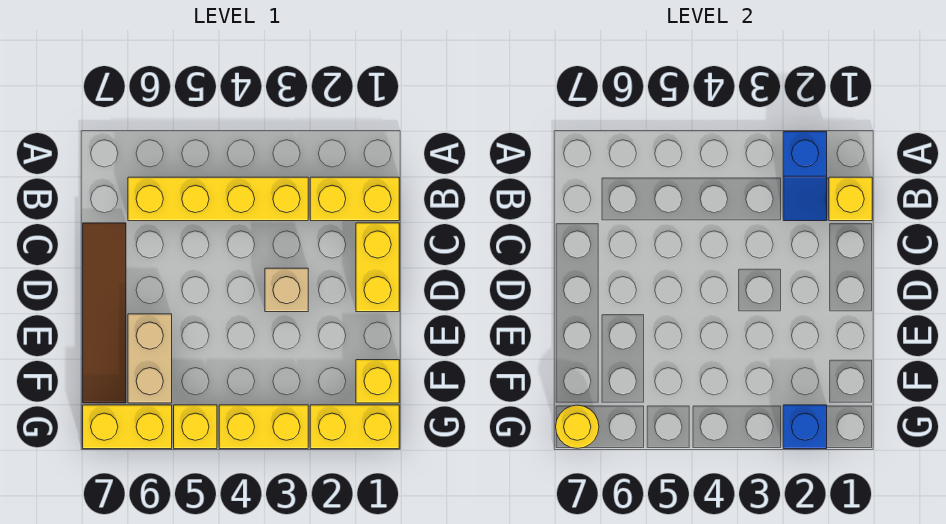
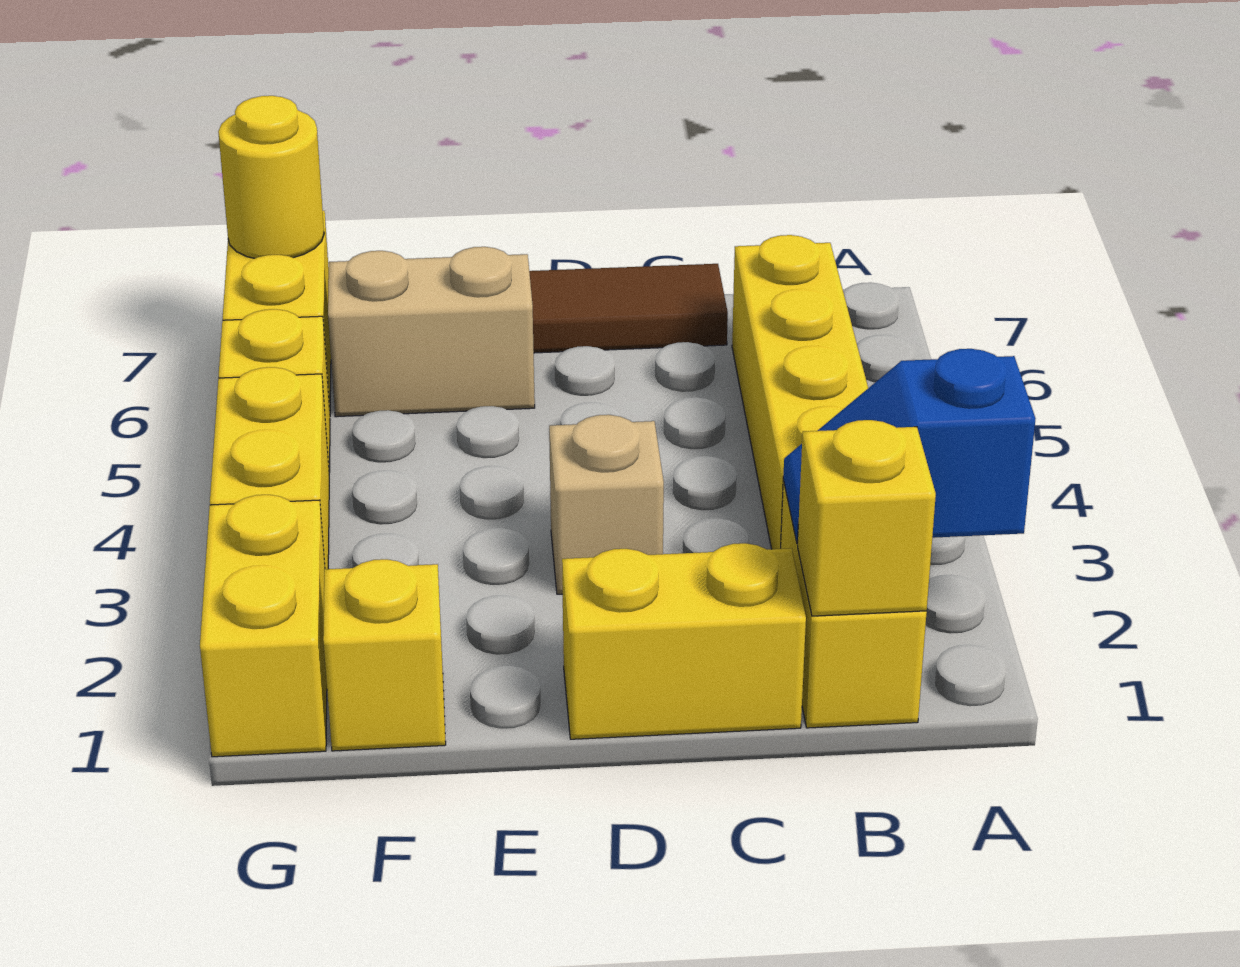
blue 1x1 brick [783,405,827,449] -> none

